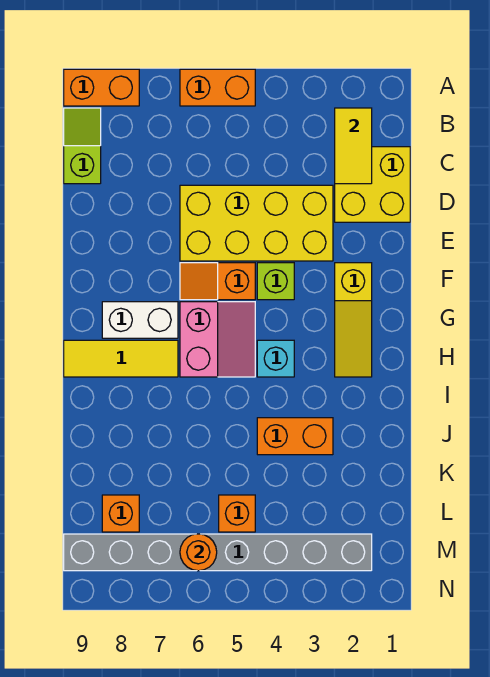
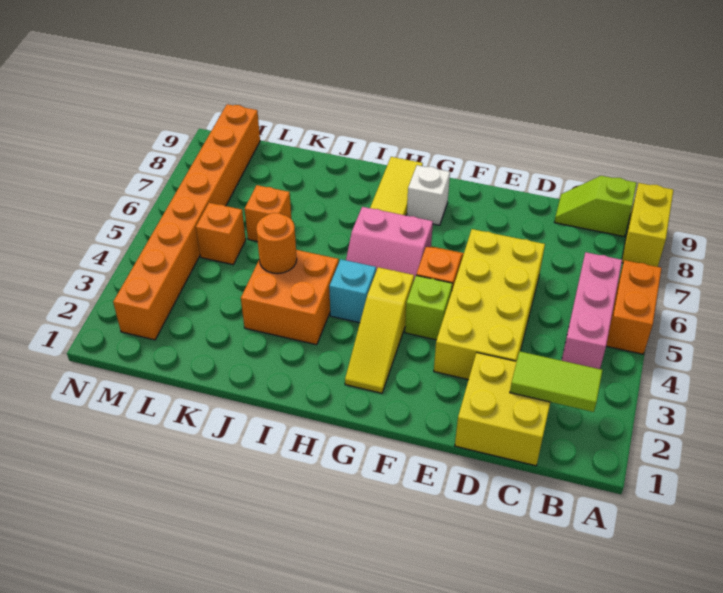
orange 1x2 brick [64,69,139,106] -> yellow 1x2 brick [622,183,673,267]
yellow 1x2 tile [335,108,372,184] -> lime 1x2 tile [510,352,602,412]
none -> pink 1x3 brick [562,252,622,369]
lime 1x2 slope [64,108,101,184] -> lime 1x2 slope turned to [555,176,636,237]
yellow 1x3 slope [335,263,372,377] -> yellow 1x3 slope turned to [345,267,414,393]
white 1x2 brick [102,302,178,338] -> white 1x1 brick [407,165,450,225]
orange 1x2 brick [257,418,333,455] -> orange 2x2 brick [241,250,339,345]
orange 1x1 brick [102,495,139,532] -> orange 1x1 brick moved to [245,185,291,242]
grey 1x8 brick [64,534,372,571] -> orange 1x8 brick [113,104,260,340]
orange 1x1 round brick [180,534,217,571] -> orange 1x1 round brick moved to [256,213,297,274]

